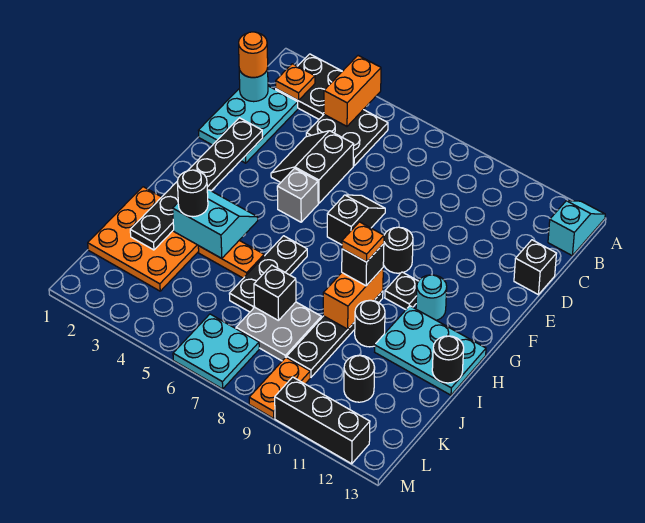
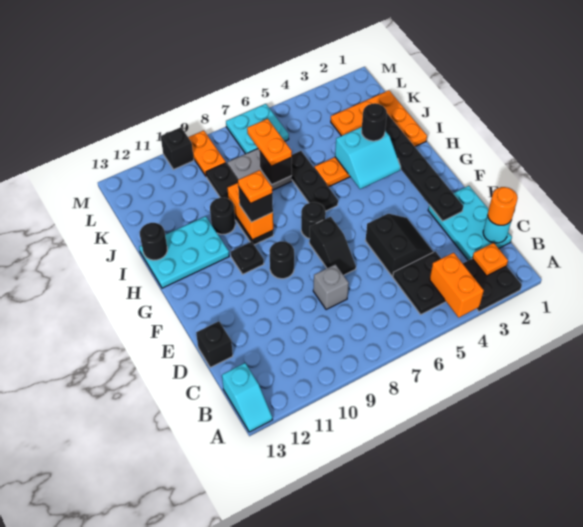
grey 1x1 brick [277,168,318,222] -> grey 1x1 brick moved to [313,264,349,310]
cyan 1x1 round brick [416,275,447,320] -> none
none -> orange 1x2 plate [247,119,292,166]
black 1x1 round brick [344,355,375,402] -> black 1x1 round brick moved to [301,202,326,239]
black 1x3 brick [275,377,370,464] -> black 1x1 brick [161,127,194,170]

